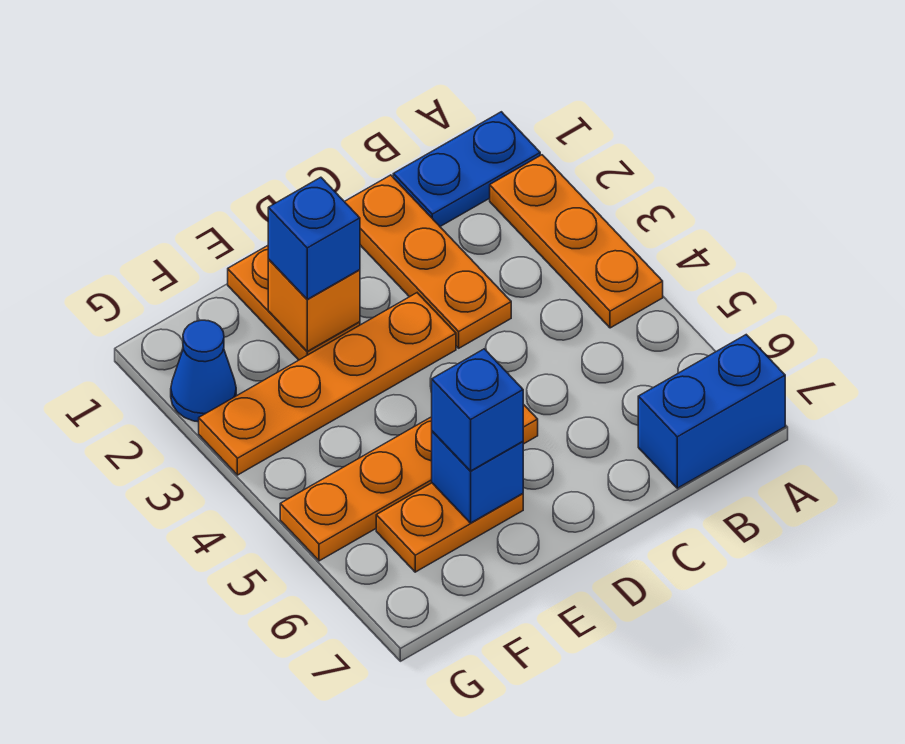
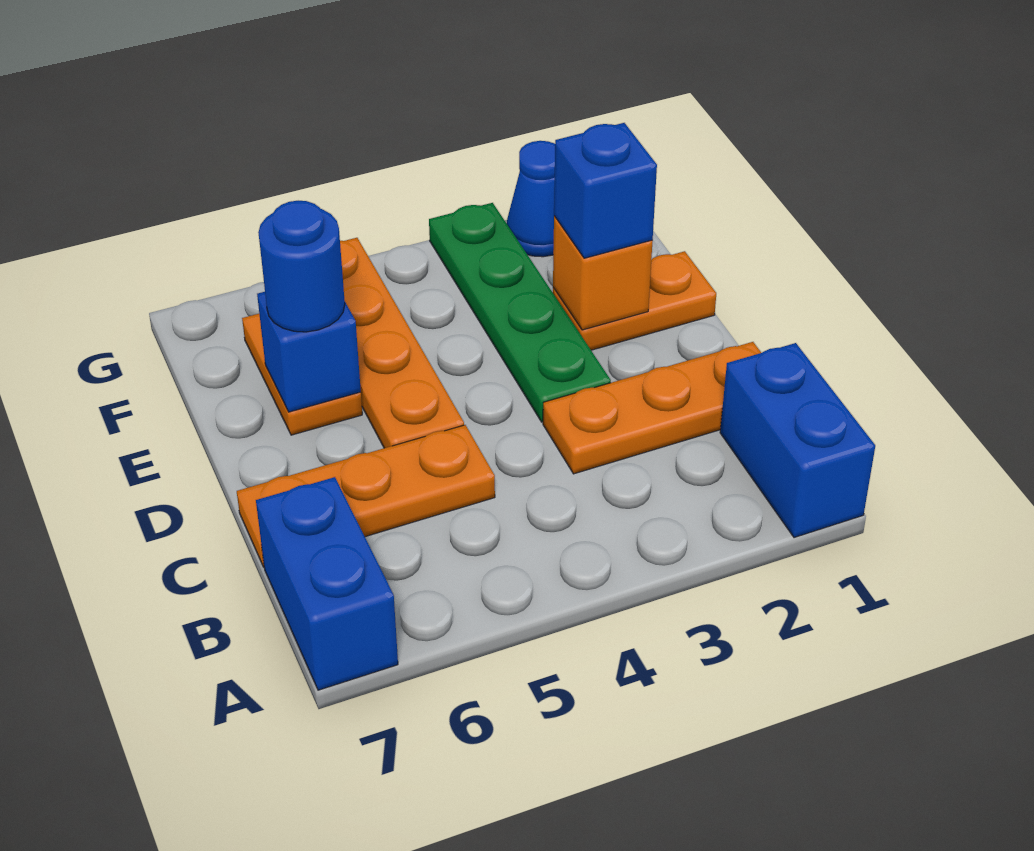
blue 1x2 plate [393,112,540,226] -> blue 1x2 brick [720,343,875,538]
orange 1x3 plate [490,155,663,328] -> orange 1x3 plate moved to [237,425,495,567]
orange 1x4 plate [199,293,456,475] -> green 1x4 plate [429,203,611,422]
blue 1x1 brick [432,349,523,471] -> blue 1x1 round brick [258,201,345,332]

